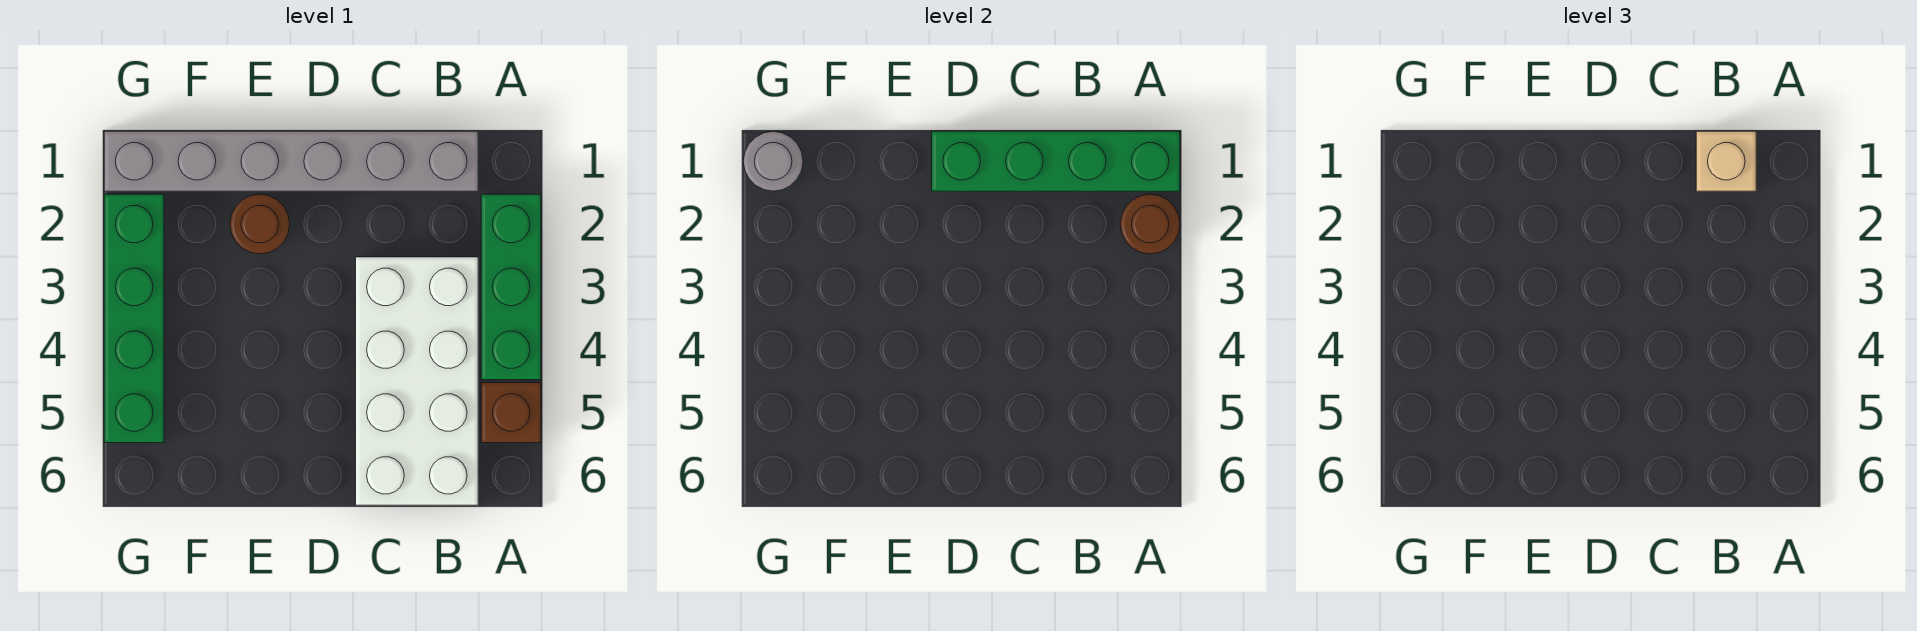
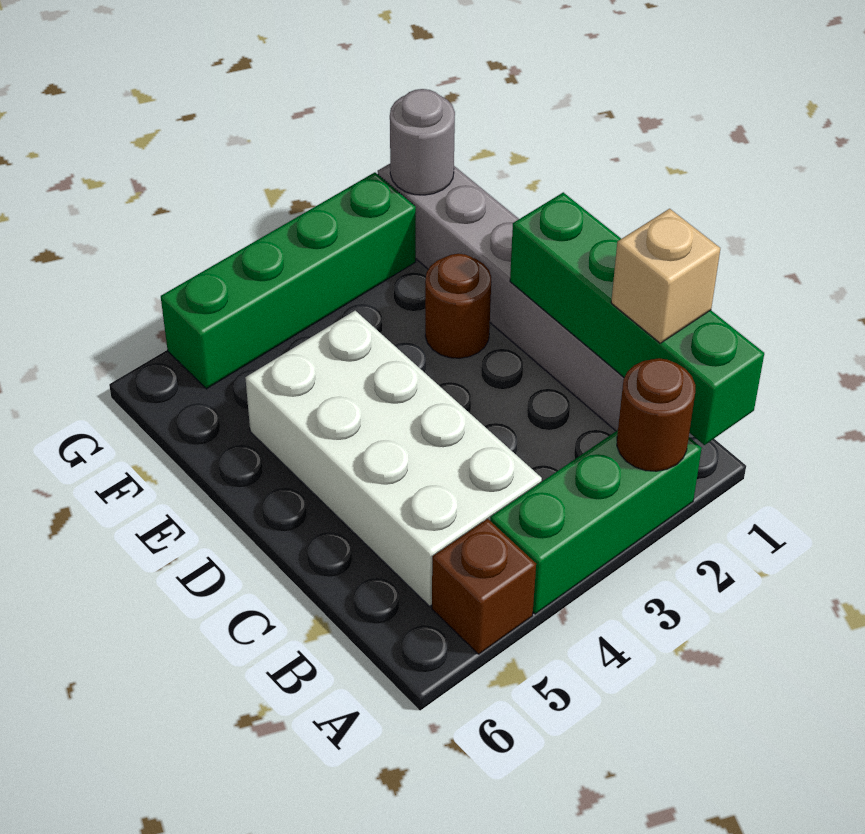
white 2x4 brick [356,257,478,505] -> white 2x4 brick turned to [245,311,542,606]

